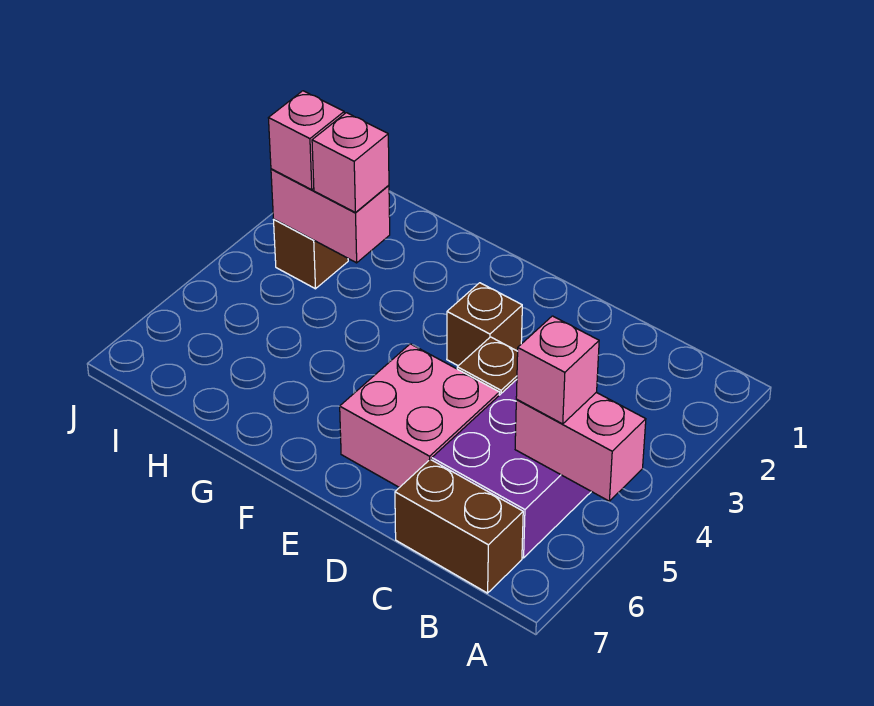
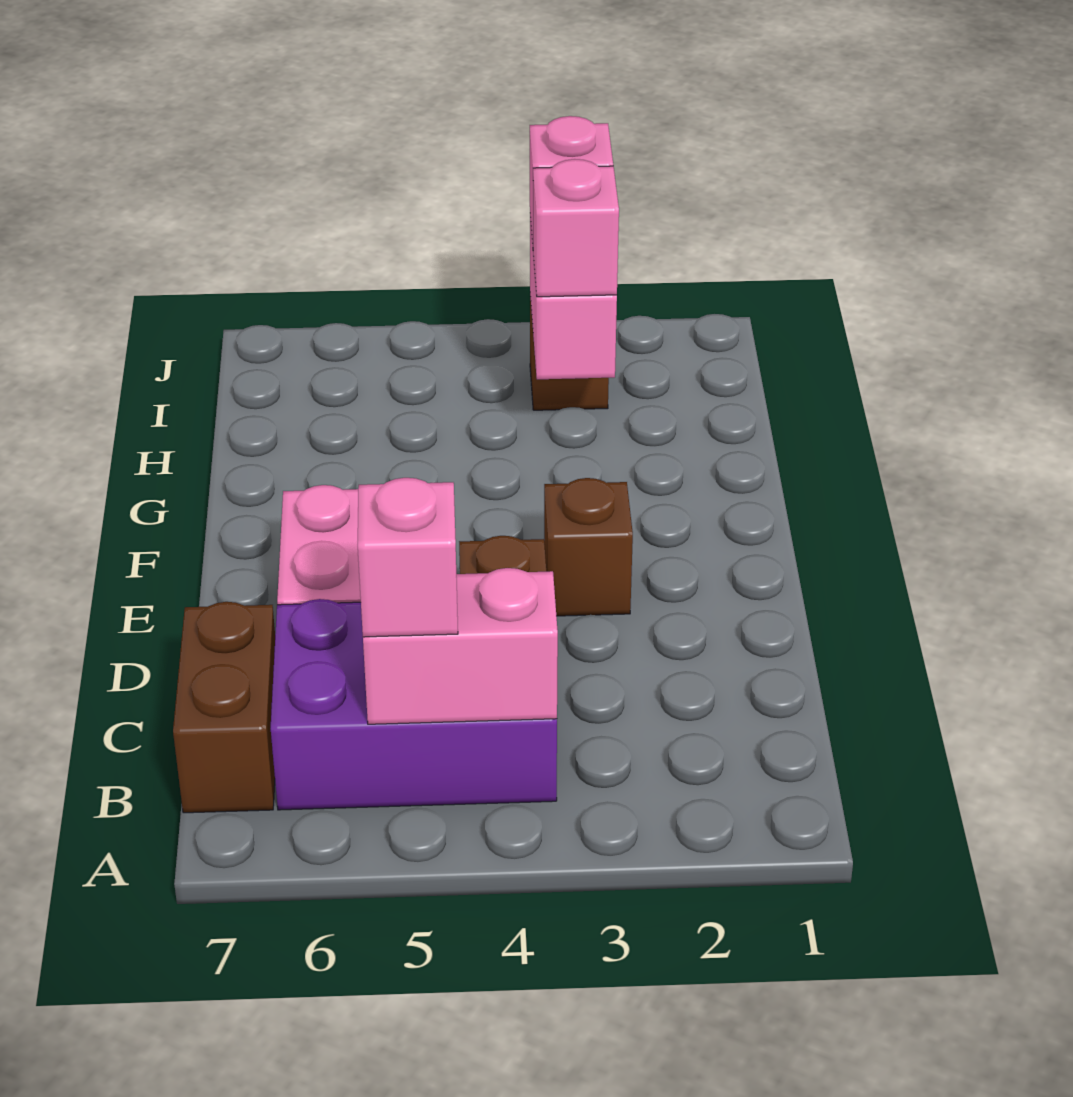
pink 1x2 brick [515,393,646,501] -> pink 1x2 brick turned to [363,568,558,724]

